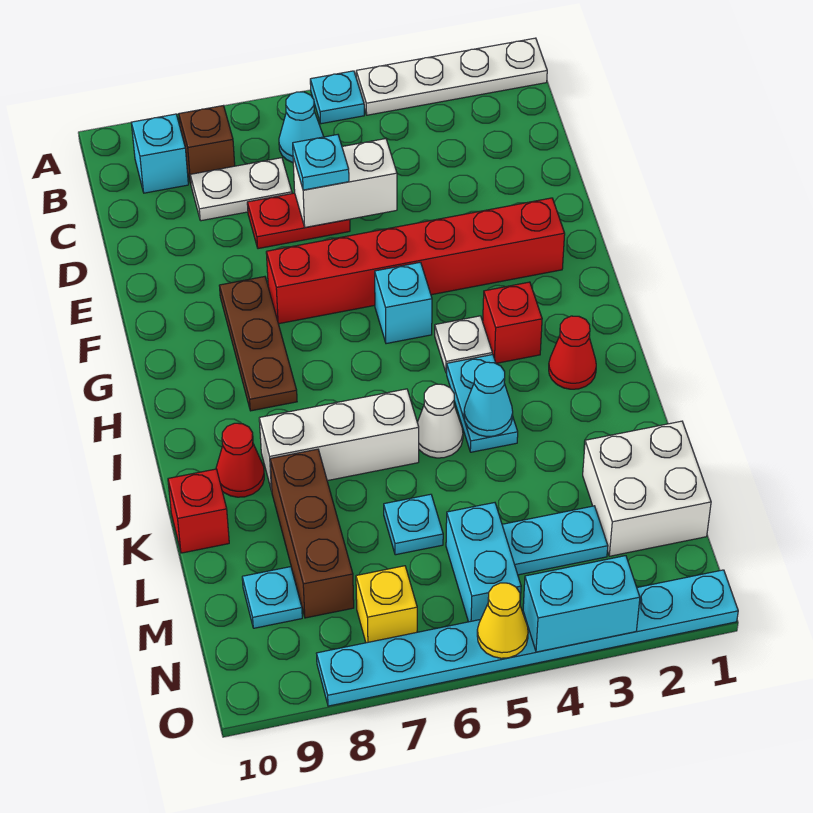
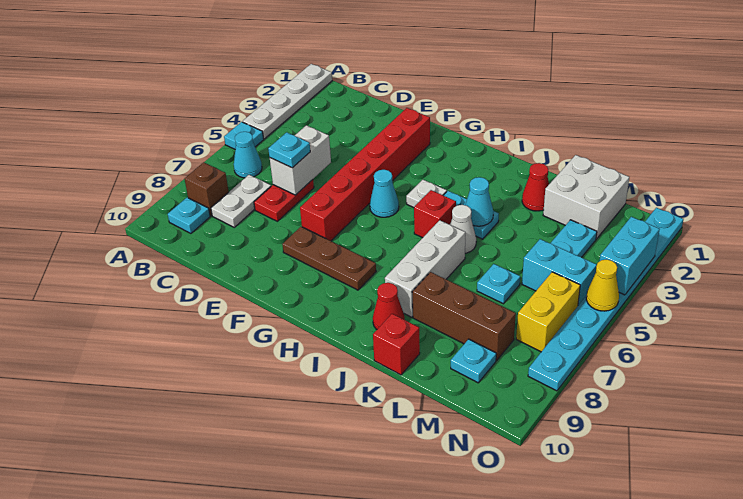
cyan 1x1 brick [131,114,188,193] -> cyan 1x1 plate [168,198,210,233]
cyan 1x1 brick [375,262,432,344] -> cyan 1x1 cone [370,170,399,217]
red 1x1 brick [483,282,542,363] -> red 1x1 brick moved to [414,190,456,238]
red 1x1 cone [549,316,596,389] -> red 1x1 cone moved to [522,163,549,211]
yellow 1x1 brick [356,566,417,643] -> yellow 1x2 brick [516,272,580,352]

